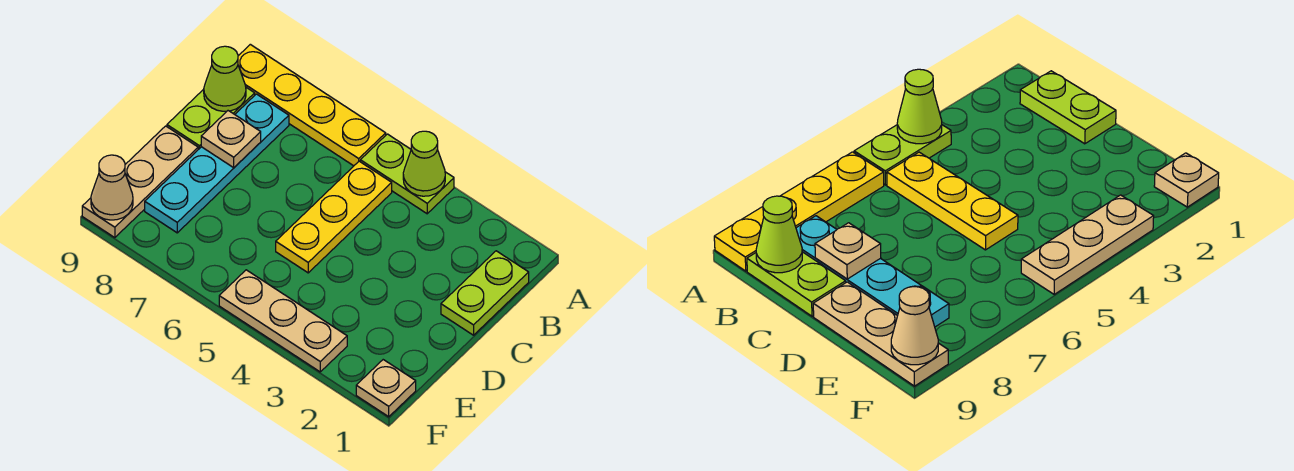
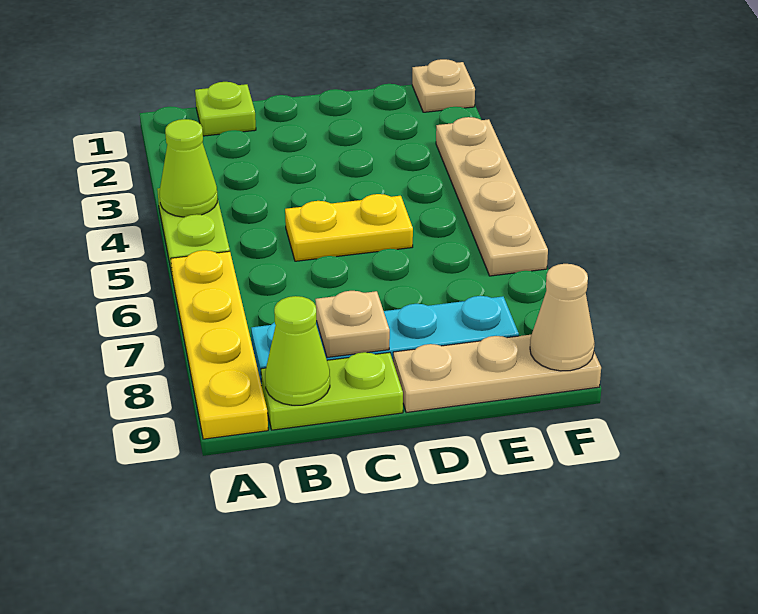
lime 1x2 plate [441,251,529,335] -> lime 1x1 plate [195,82,256,136]
yellow 1x3 plate [276,161,392,273] -> yellow 1x2 plate [285,194,413,261]
tan 1x3 plate [219,270,347,372] -> tan 1x4 plate [436,117,548,276]

